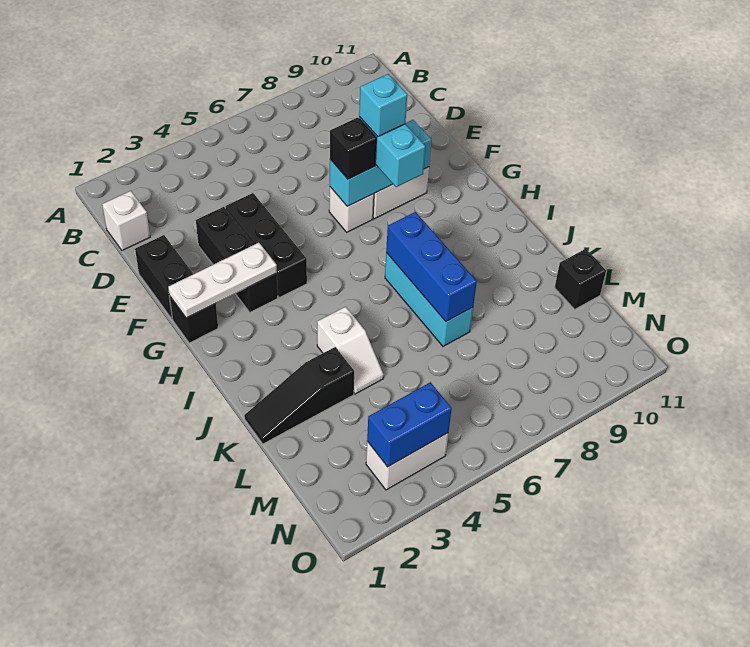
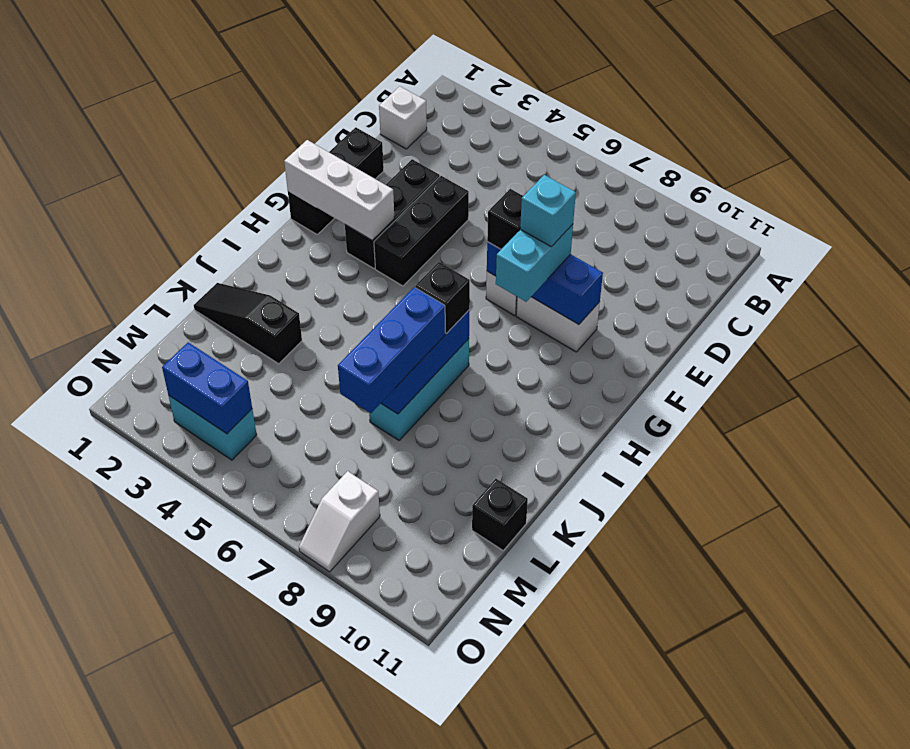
cyan 1x3 brick [330,120,431,206] -> blue 1x3 brick [487,242,603,324]
white 1x3 plate [168,243,277,318] -> white 1x3 brick [284,140,394,240]
none -> black 1x1 brick [415,262,470,333]
white 1x2 slope [317,307,384,394] -> white 1x2 slope moved to [299,471,380,572]
none -> blue 1x3 brick [338,287,445,413]
white 1x2 brick [366,433,448,490] -> cyan 1x2 brick [169,396,257,460]

